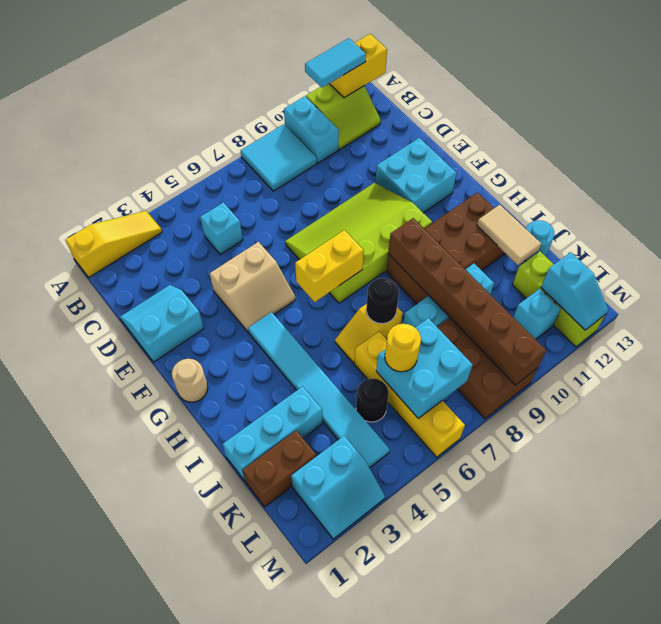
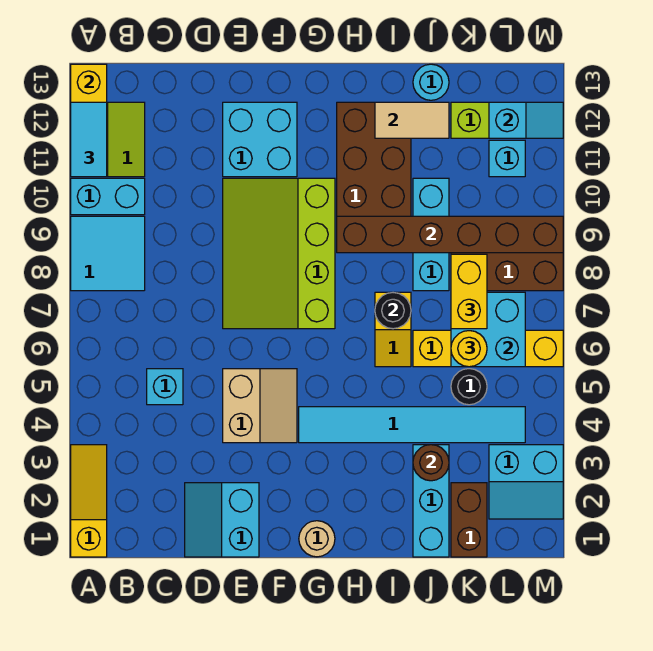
yellow 1x2 brick [295,230,364,302] -> yellow 1x2 brick moved to [451,254,487,329]
none -> brown 1x1 round brick [413,445,449,481]
cyan 2x2 slope [291,436,385,539] -> cyan 2x2 slope turned to [489,445,563,519]

